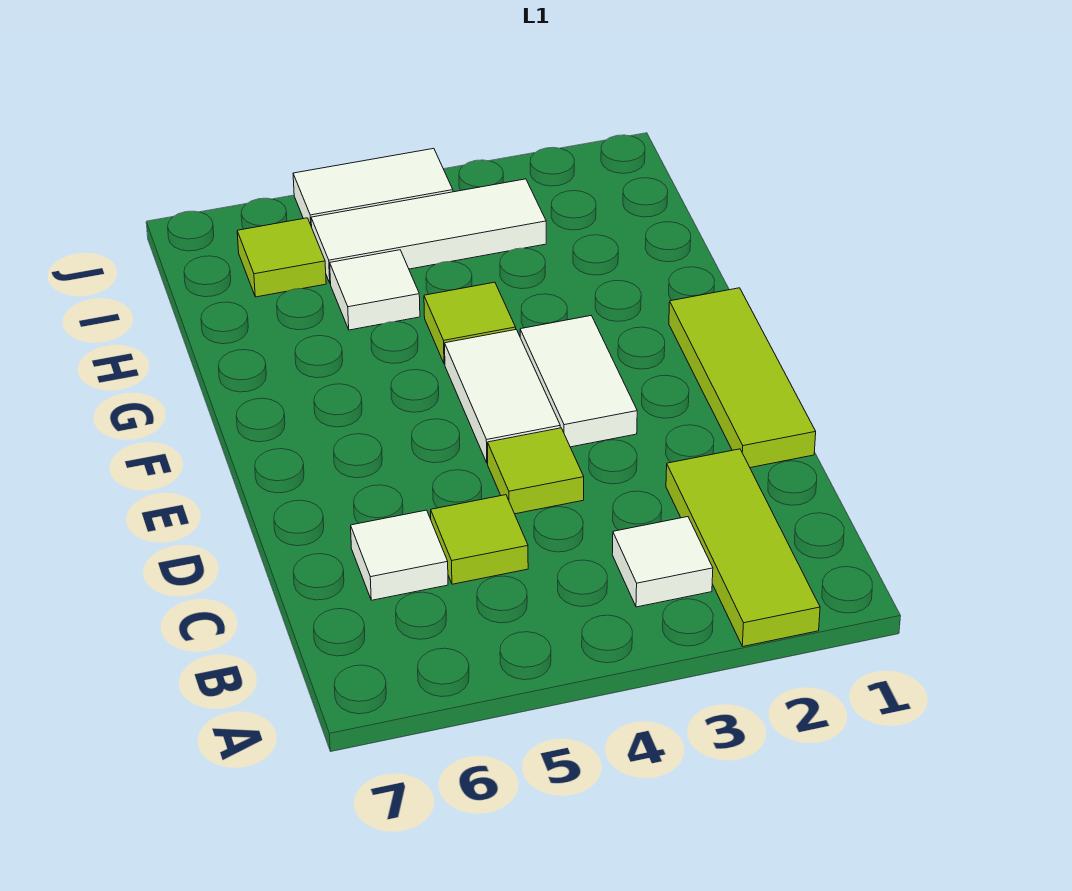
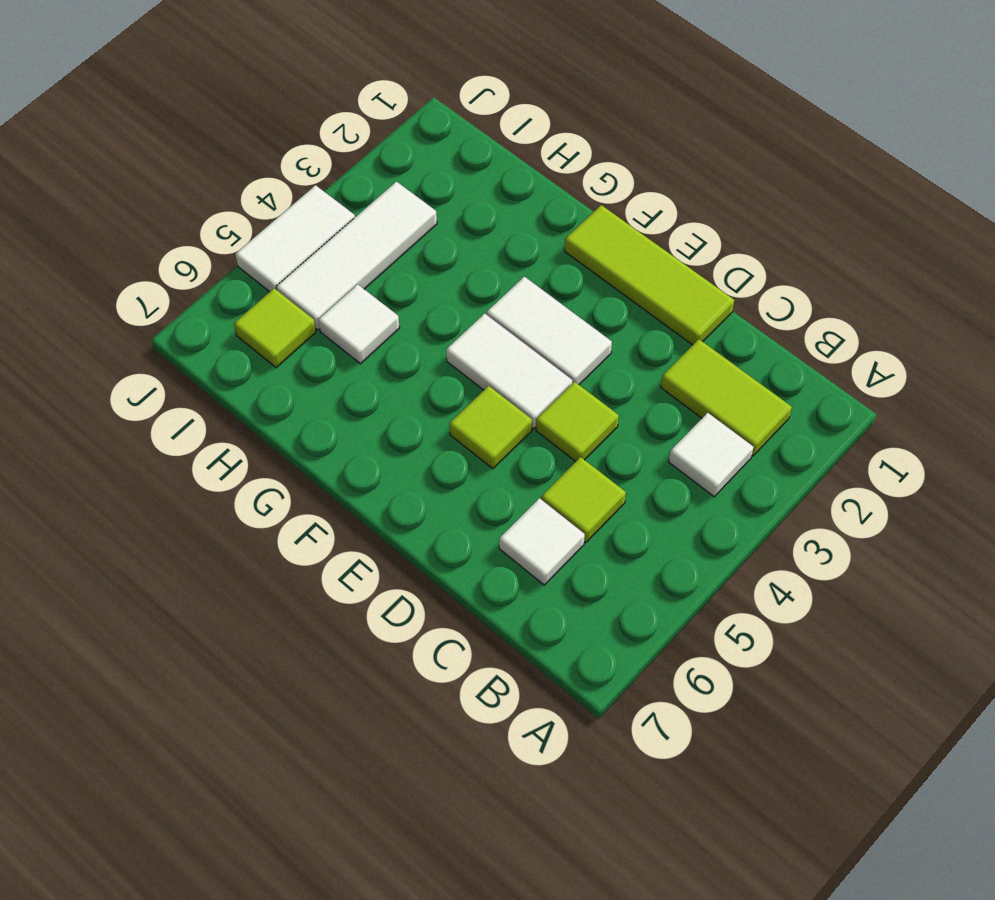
lime 1x3 tile [666,449,820,647] -> lime 1x2 tile [661,339,792,456]
lime 1x1 tile [424,282,516,364] -> lime 1x1 tile moved to [449,386,532,469]

